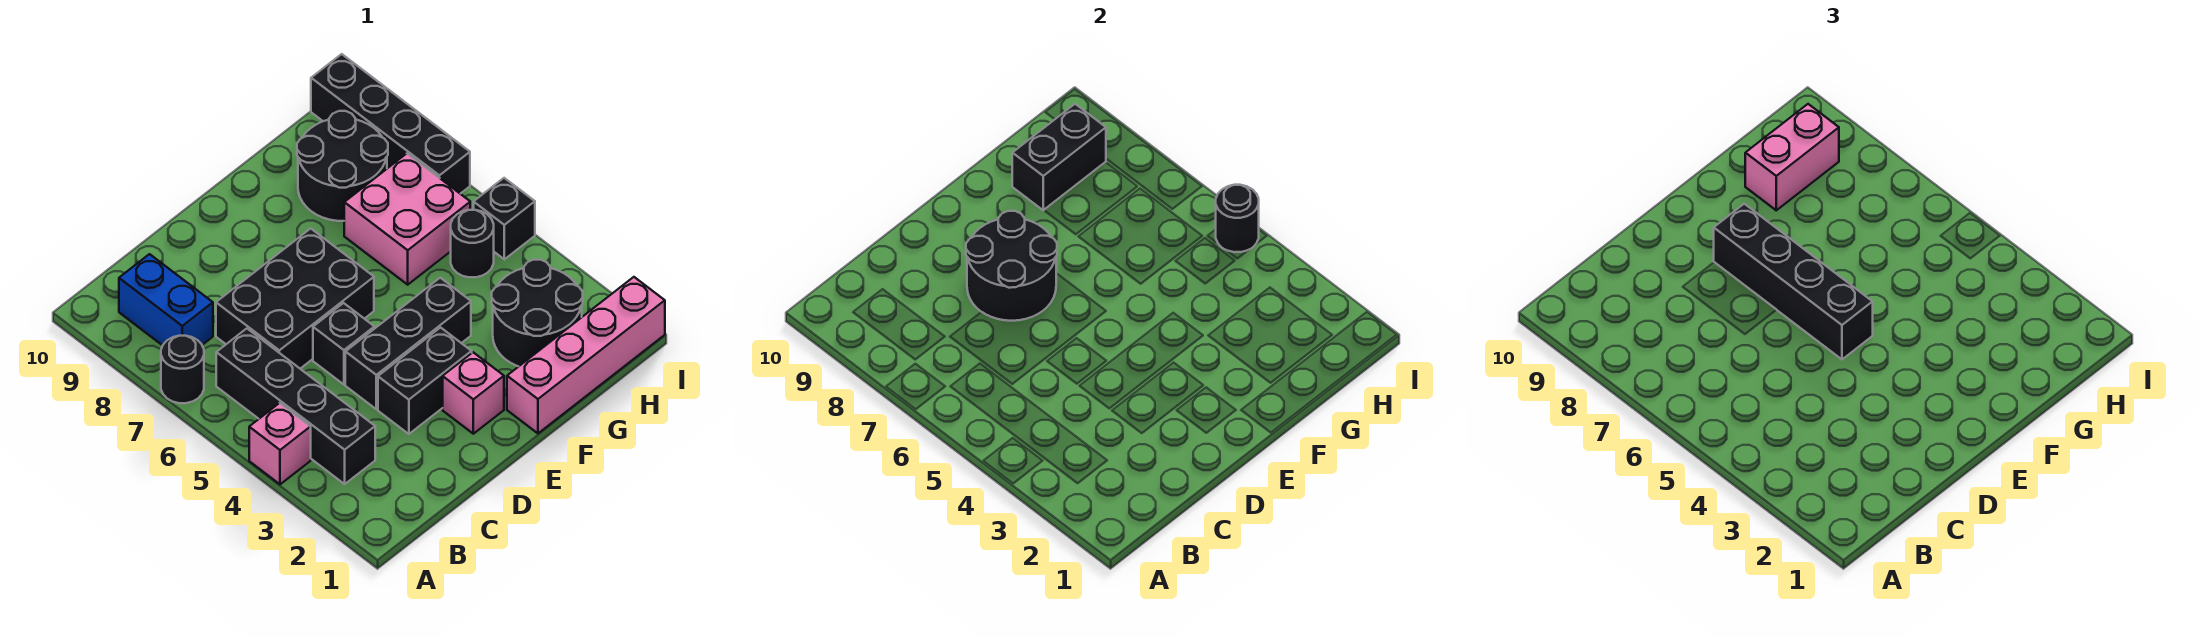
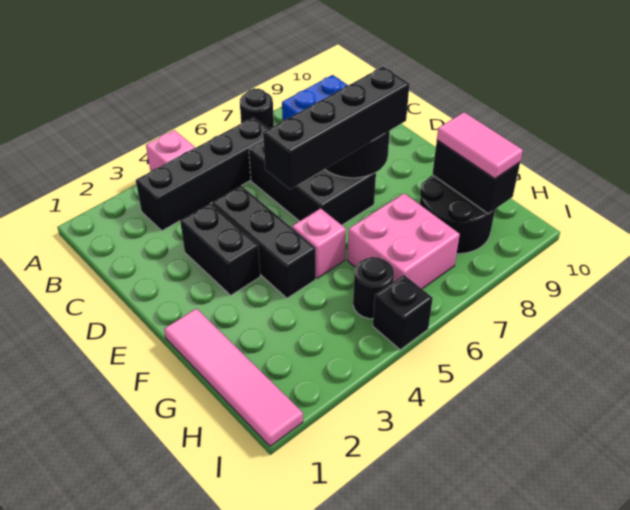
black 1x1 brick [313,303,374,384] -> none
pink 1x1 brick [443,352,504,434] -> pink 1x1 brick moved to [292,208,346,278]
pink 1x4 brick [507,277,665,433] -> pink 1x4 tile [164,308,303,447]
black 2x2 round brick [492,260,583,366] -> none
pink 1x2 brick [1745,104,1839,210] -> pink 1x2 tile [437,112,523,179]
black 1x1 round brick [1216,185,1259,252] -> none
black 1x4 brick [311,54,470,194] -> none

